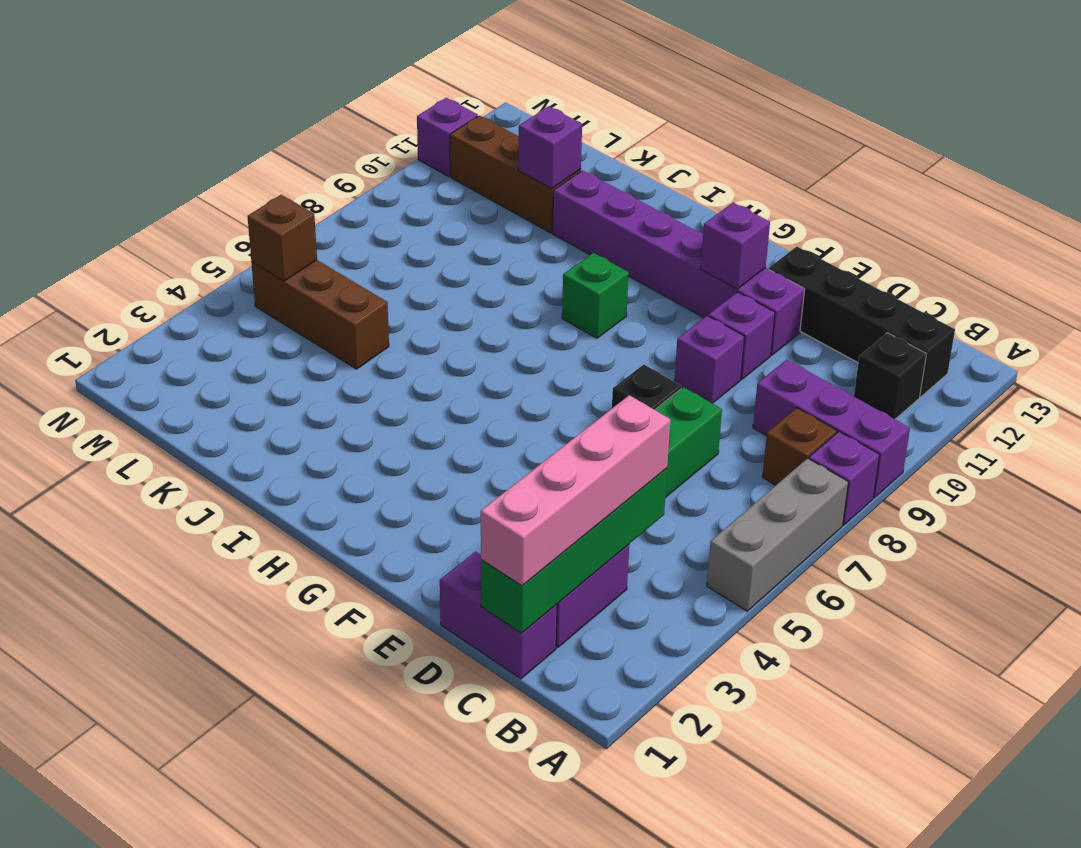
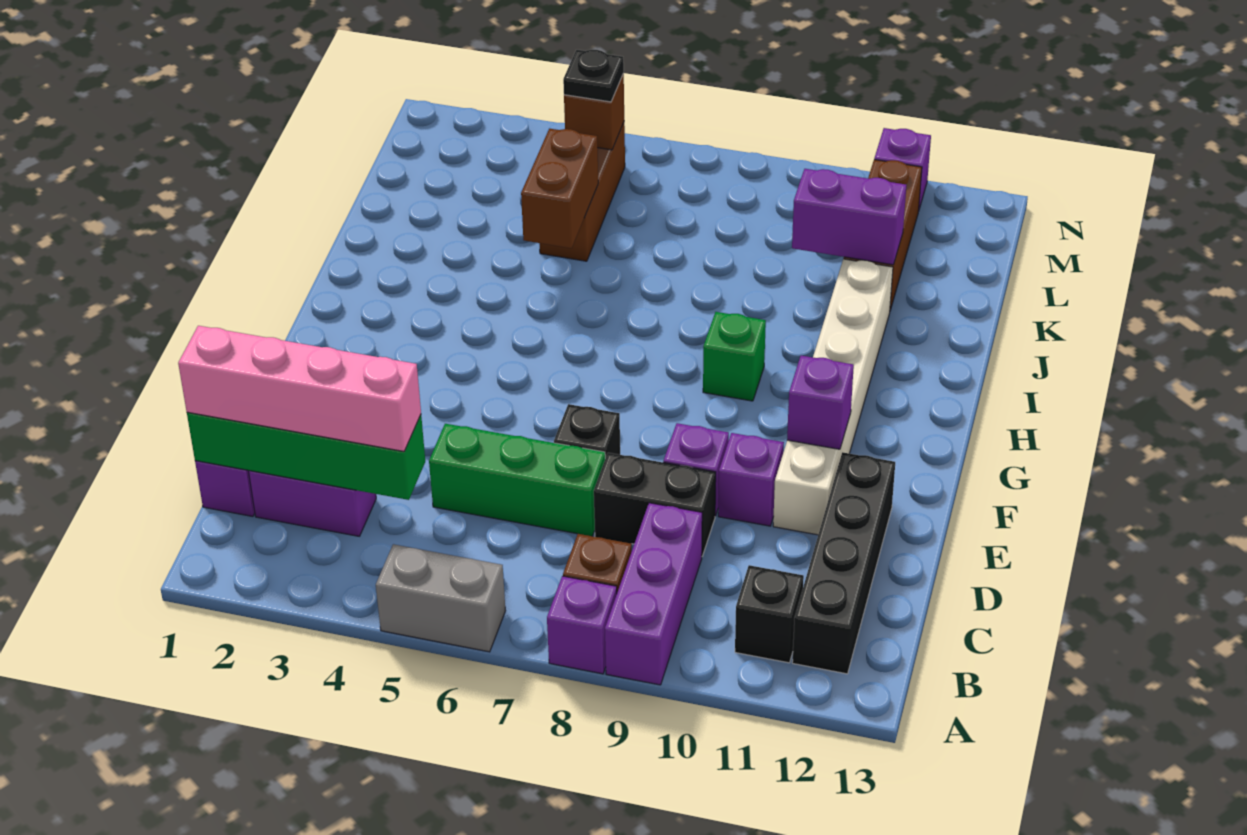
grey 1x3 brick [707,458,848,611] -> grey 1x2 brick [376,544,506,652]
none -> black 1x2 brick [594,453,716,556]
purple 1x6 brick [553,170,805,355] -> white 1x6 brick [773,259,893,535]
none -> brown 1x2 brick [521,129,598,248]
purple 1x1 brick [518,106,582,189] -> purple 1x2 brick [792,169,906,265]
none -> black 1x1 plate [563,50,624,102]

